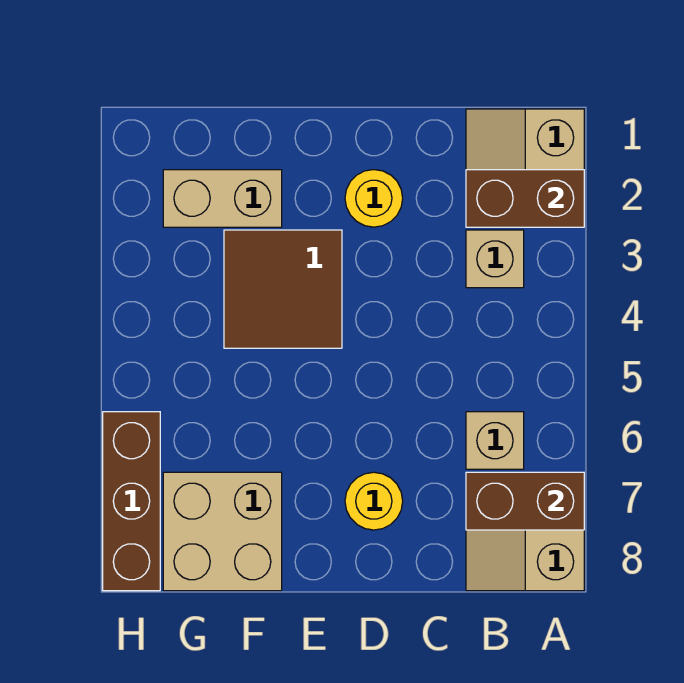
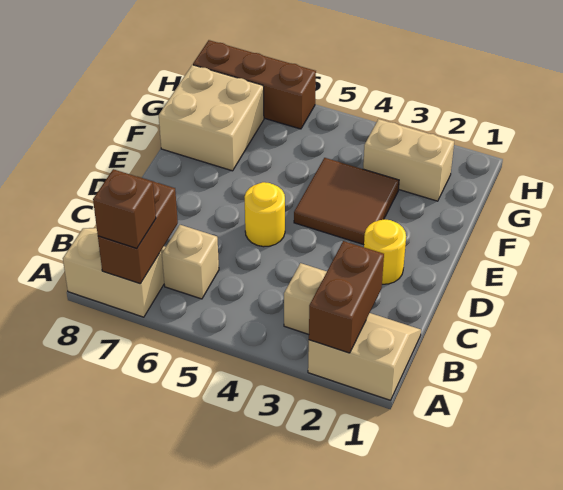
none -> brown 1x1 brick [93,169,156,248]
yellow 1x1 round brick [345,472,403,530] -> yellow 1x1 round brick moved to [245,182,285,247]
tan 1x2 brick [163,170,282,227] -> tan 1x2 brick turned to [363,119,454,201]

